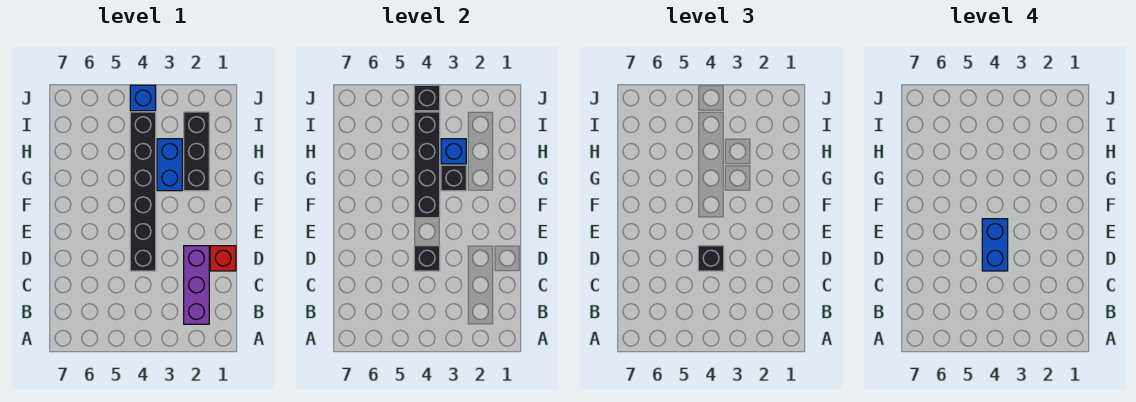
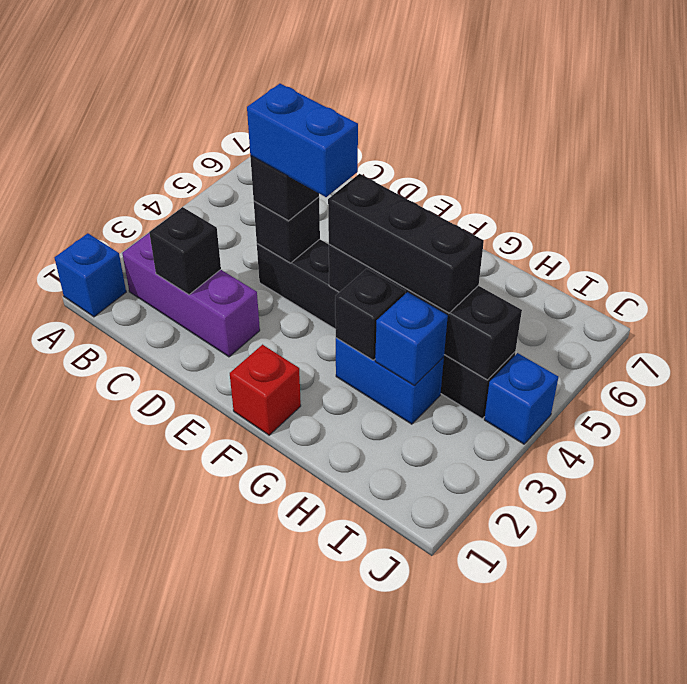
none -> blue 1x1 brick [55,233,126,317]
red 1x1 brick [210,246,236,271] -> red 1x1 brick moved to [230,345,301,435]
black 1x3 brick [184,112,209,191] -> black 1x3 brick moved to [328,174,484,313]
black 1x1 brick [414,85,440,111] -> black 1x1 brick moved to [149,207,221,295]

